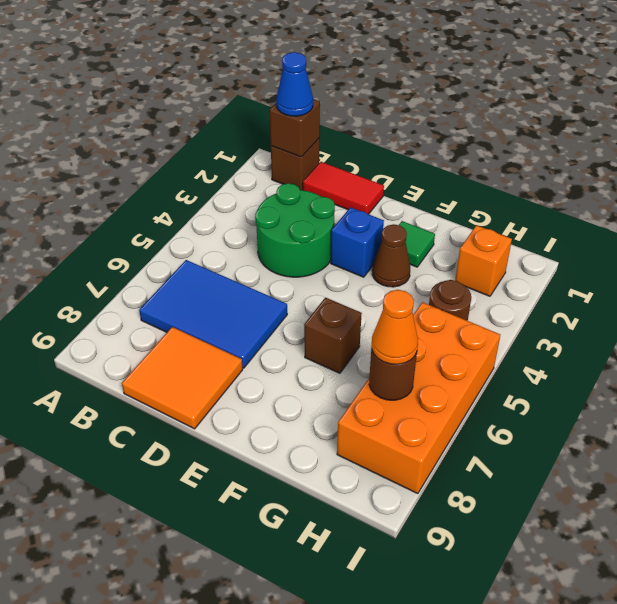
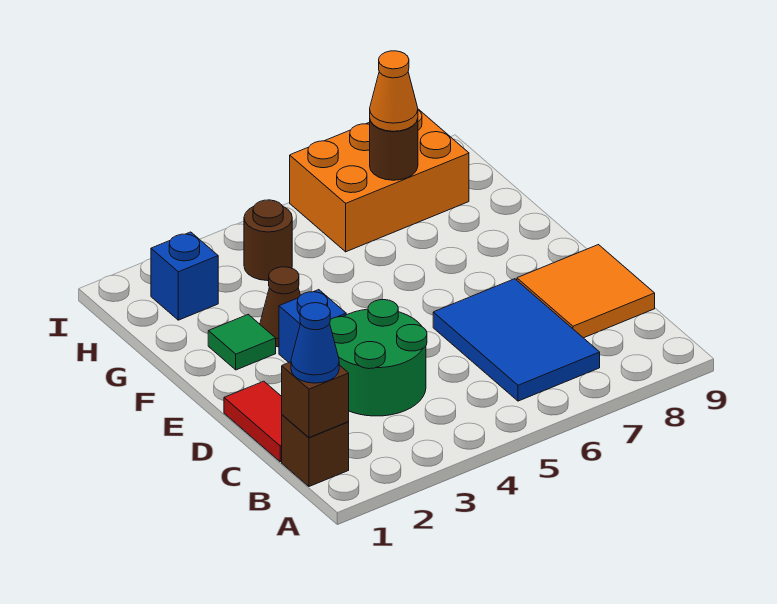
brown 1x1 brick [304,297,362,373] -> none
orange 1x1 brick [455,225,512,296] -> blue 1x1 brick [151,232,218,320]
orange 2x4 brick [337,302,500,494] -> orange 2x3 brick [290,109,469,252]

